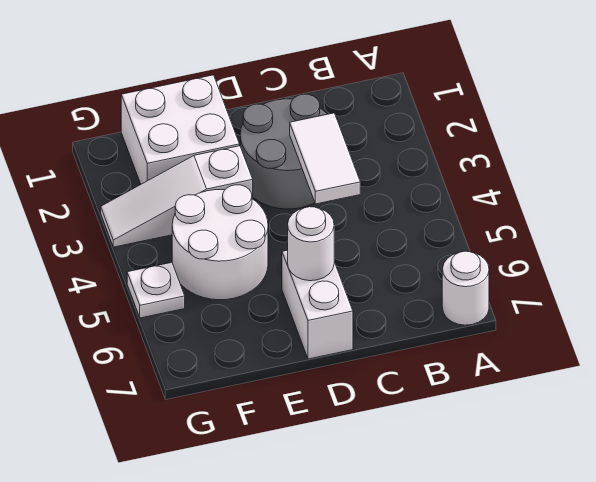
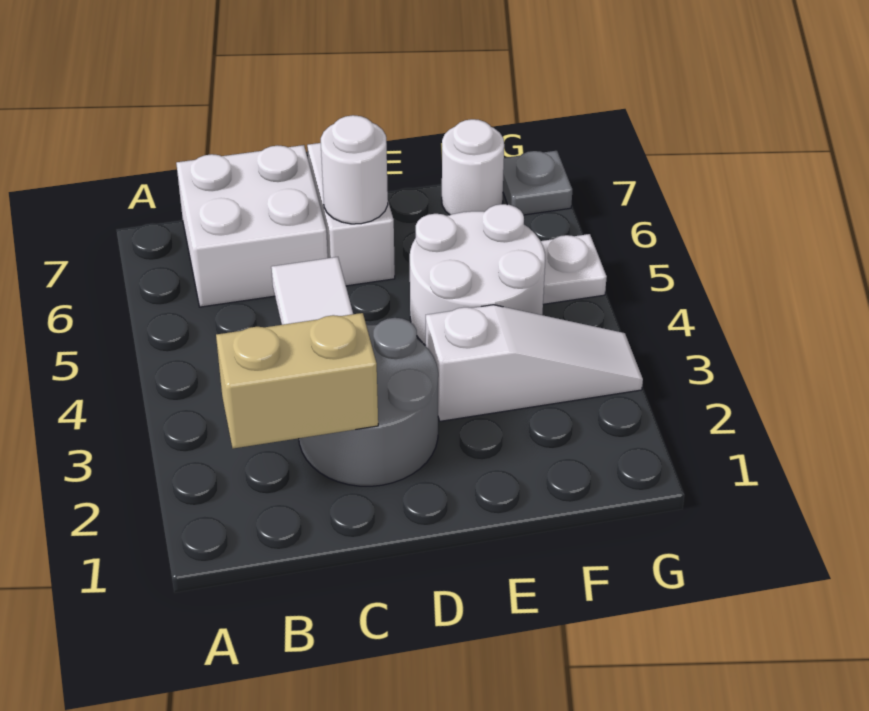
white 1x1 round brick [442,251,489,325] -> white 1x1 round brick moved to [442,119,504,215]
none -> tan 1x2 brick [216,313,378,448]
white 2x2 brick [121,75,239,184] -> white 2x2 brick moved to [176,145,328,307]
none -> grey 1x1 plate [503,151,572,215]

